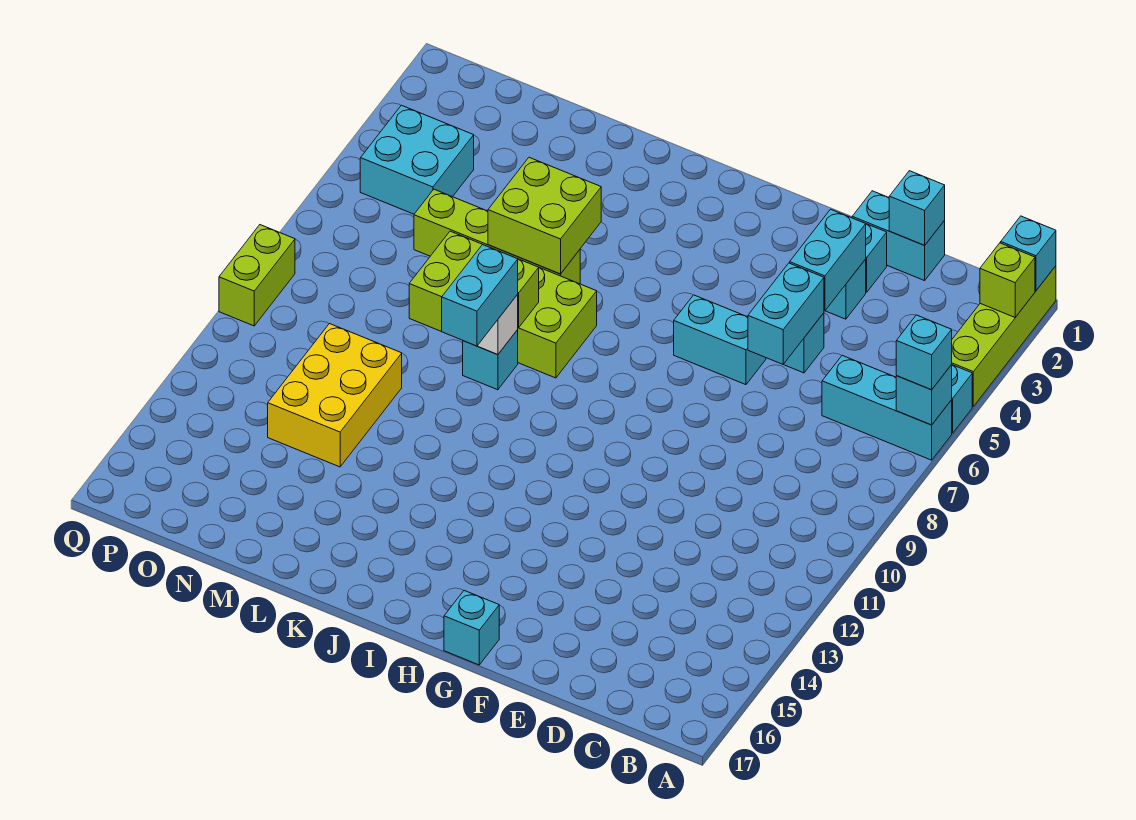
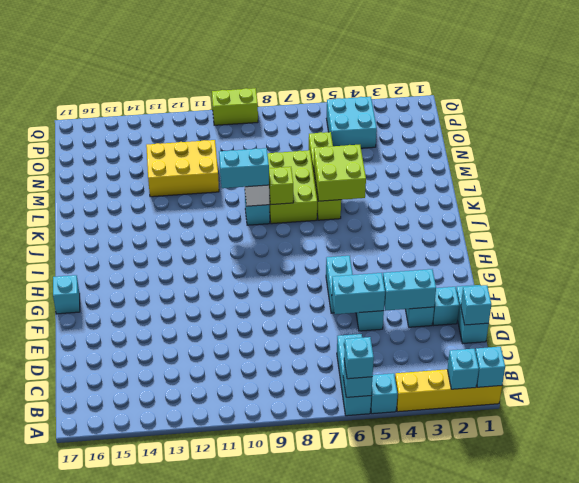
lime 1x4 brick [952,266,1056,406] -> yellow 1x4 brick [395,369,502,412]
lime 1x1 brick [980,243,1035,317] -> cyan 1x1 brick [447,349,479,389]
lime 2x4 brick [409,231,597,378] -> lime 2x3 brick [268,150,317,224]

